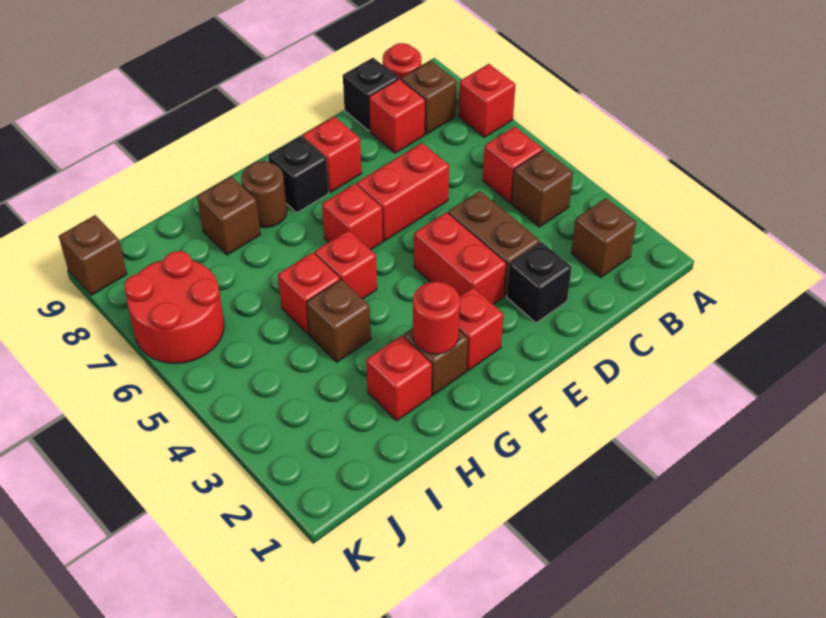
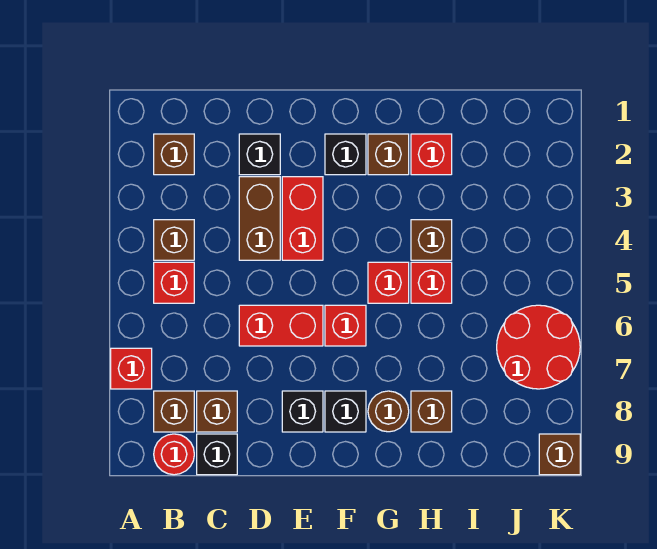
red 1x1 brick [369,79,425,153] -> brown 1x1 brick [197,391,237,432]
red 1x1 brick [303,117,361,192] -> black 1x1 brick [282,391,323,432]
red 1x1 brick [459,287,503,371] -> black 1x1 brick [325,134,366,175]
red 1x1 round brick [413,282,460,354] -> none

